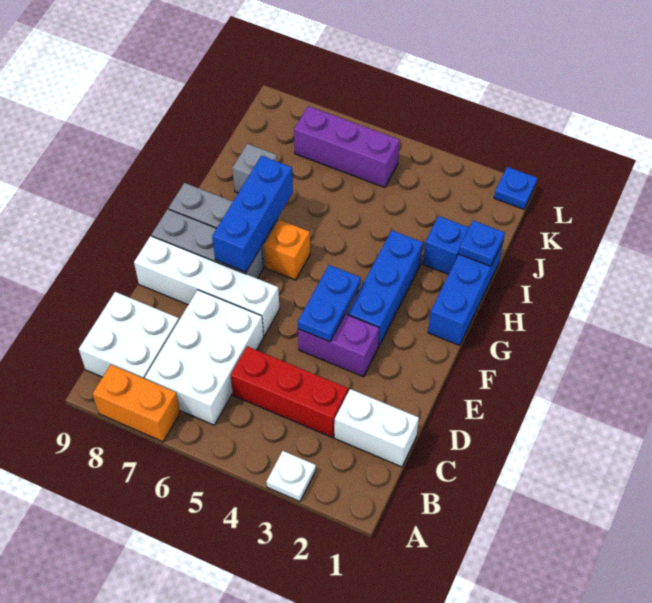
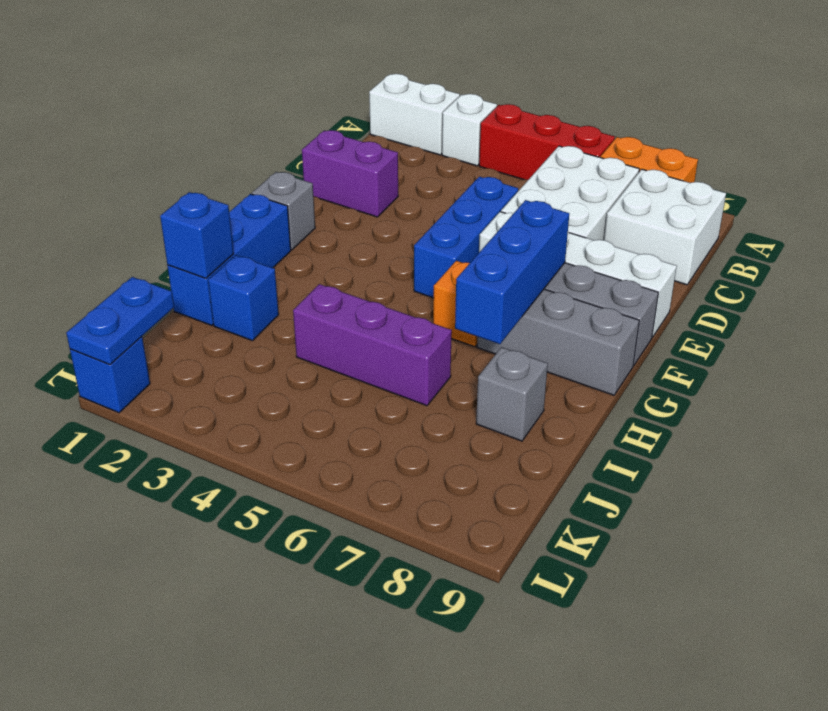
white 1x1 plate [266,451,316,502] -> white 1x1 brick [442,94,497,166]
white 1x2 brick [334,389,419,467] -> white 1x2 brick moved to [369,74,460,155]
red 1x3 brick [231,346,348,438] -> red 1x3 brick moved to [479,104,615,180]
purple 1x2 brick [298,314,379,377] -> purple 1x2 brick moved to [302,130,398,217]
blue 1x2 plate [298,265,361,342] -> blue 1x2 plate moved to [66,277,174,365]
none -> grey 1x1 brick [252,172,315,250]
blue 1x3 brick [348,231,423,347] -> blue 1x3 brick moved to [414,177,518,298]
blue 1x1 plate [459,221,505,266] -> blue 1x1 brick [160,192,234,278]
purple 1x3 brick [294,106,400,188] -> purple 1x3 brick moved to [293,284,452,406]
blue 1x1 plate [494,167,537,209] -> blue 1x1 brick [70,337,150,413]

